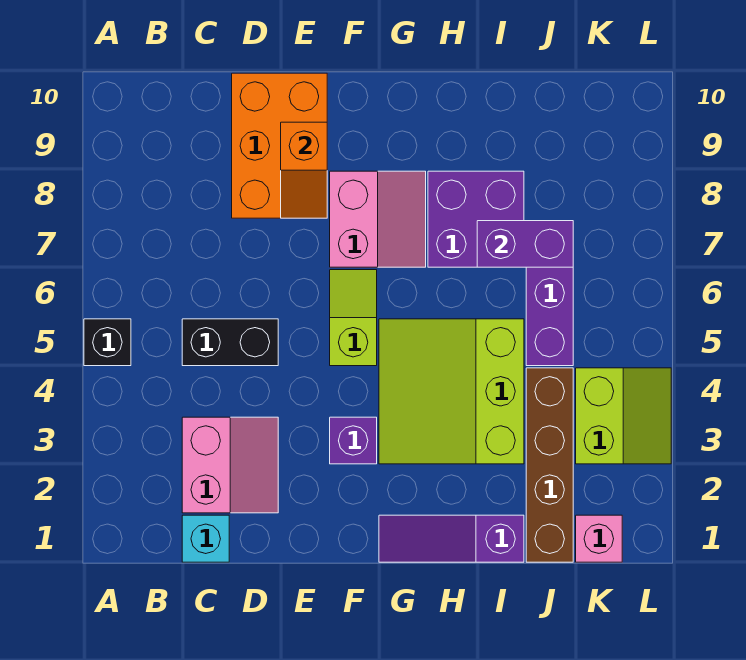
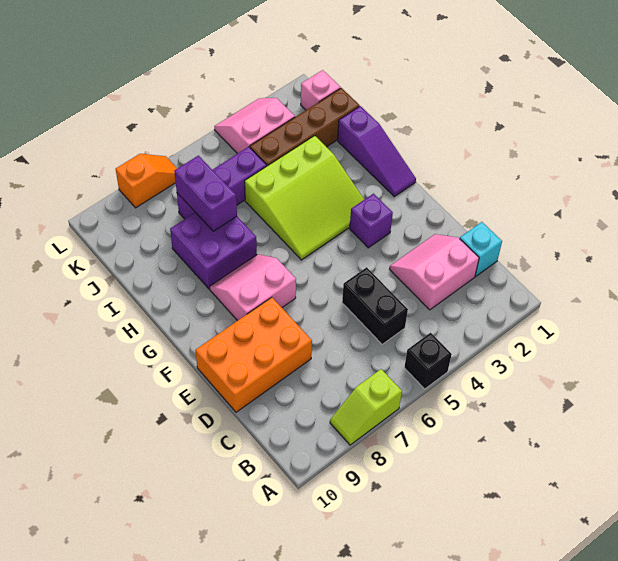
orange 1x2 slope [281,122,327,218] -> orange 1x2 slope moved to [116,154,177,208]
lime 1x2 slope [330,270,377,366] -> lime 1x2 slope moved to [330,369,402,445]
lime 2x2 slope [576,368,671,464] -> pink 2x2 slope [214,98,295,154]

